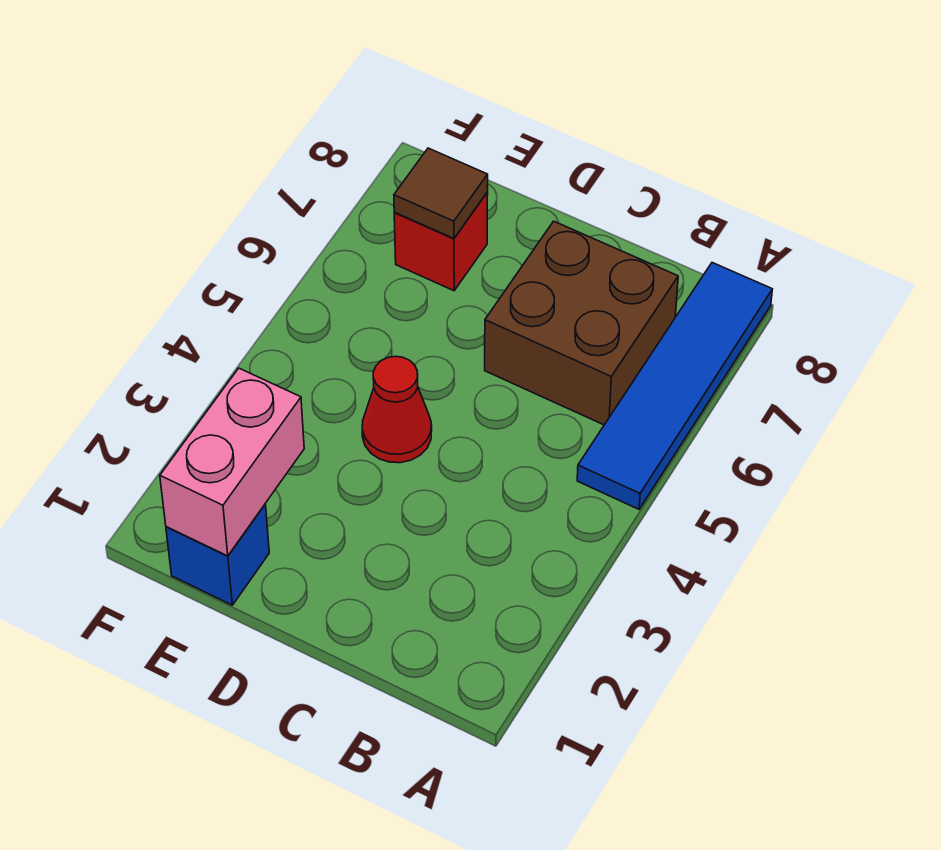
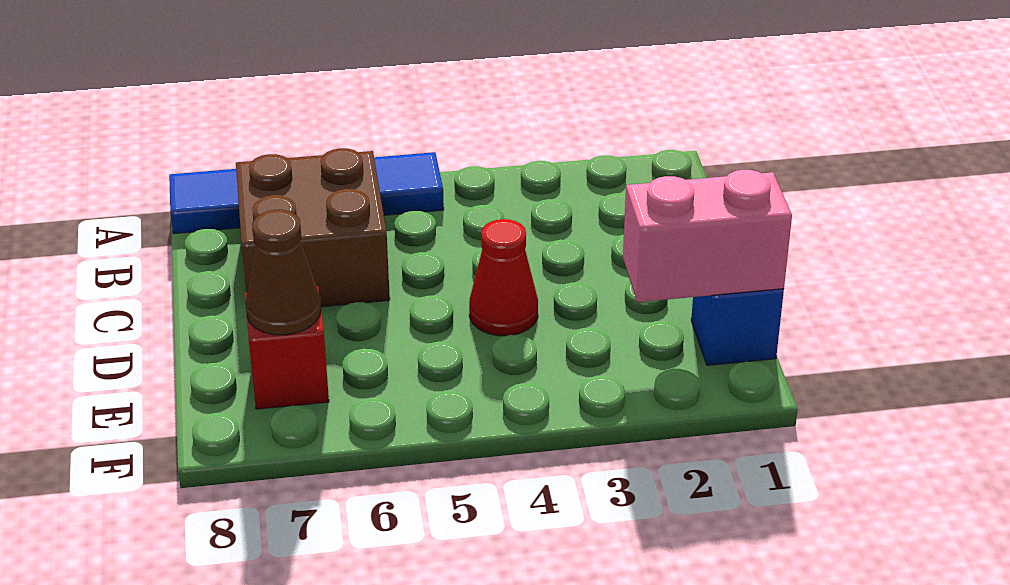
brown 1x1 tile [394,148,488,238] -> brown 1x1 cone [246,210,321,335]

